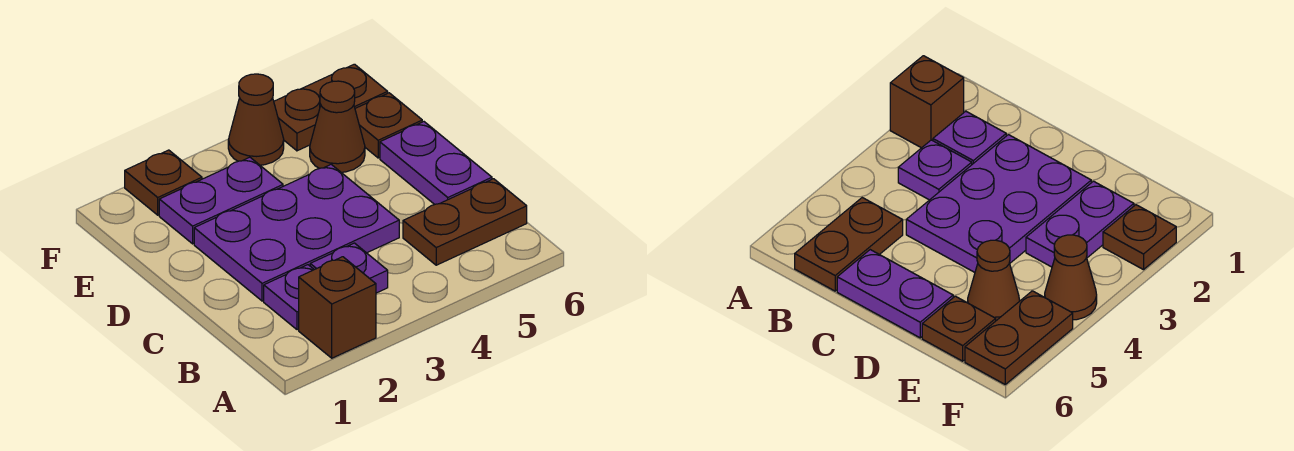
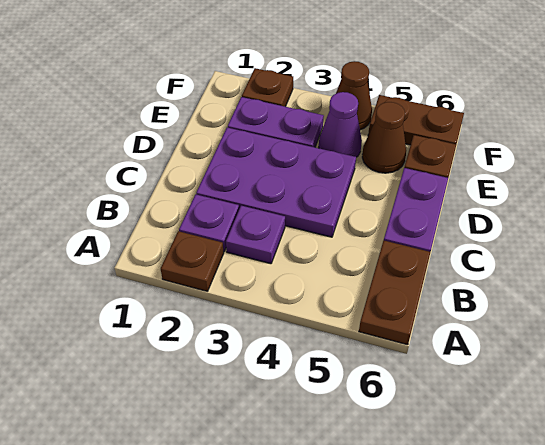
brown 1x1 brick [299,257,376,358] -> brown 1x1 plate [161,231,224,291]
brown 1x2 plate [403,179,527,265] -> brown 1x2 plate turned to [359,240,430,345]
none -> purple 1x1 cone [319,92,362,157]

